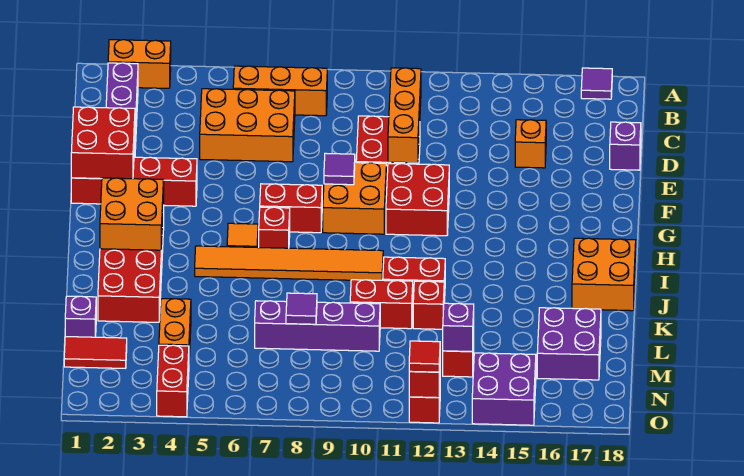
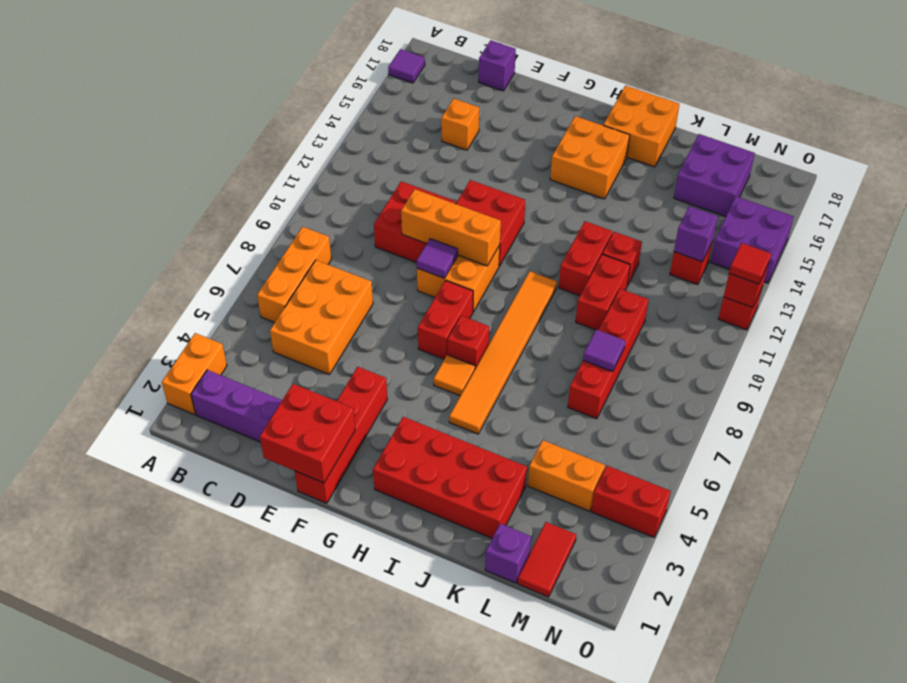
orange 1x3 brick [388,68,421,163] -> orange 1x3 brick moved to [401,189,501,266]
orange 2x2 brick [100,178,164,250] -> orange 2x2 brick moved to [550,116,630,199]
purple 1x4 brick [255,301,380,351] -> red 1x4 brick [568,289,649,419]

